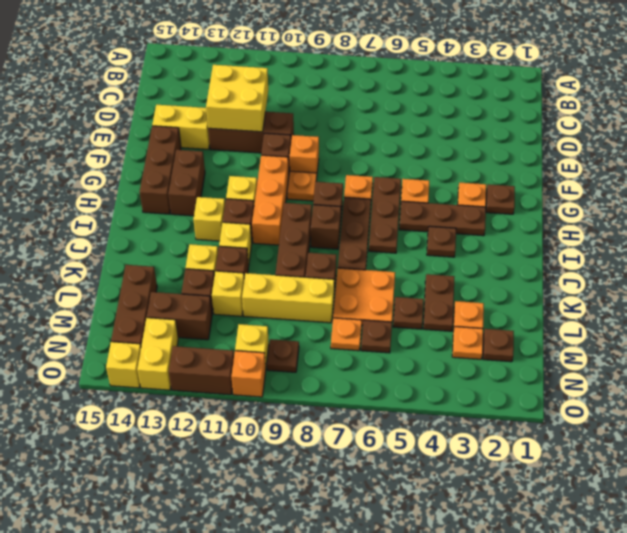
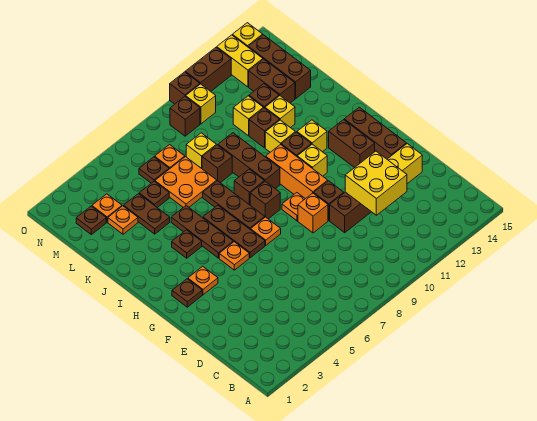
brown 1x3 plate [399,201,486,236] -> brown 1x3 plate turned to [171,206,233,258]
yellow 1x3 brick [242,273,334,323] -> yellow 1x1 brick [186,133,216,168]
brown 1x2 brick [147,292,212,340] -> brown 1x2 brick turned to [249,59,295,103]
brown 1x1 plate [267,339,299,372] -> brown 1x1 brick [170,97,200,136]
orange 1x1 brick [231,351,266,397] -> brown 1x1 brick [170,72,200,104]

